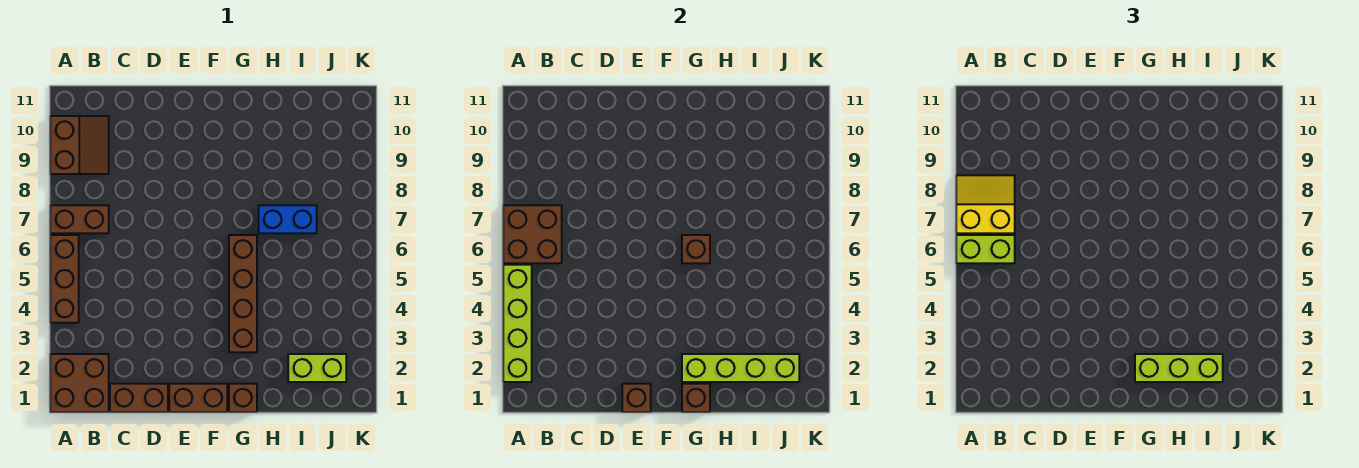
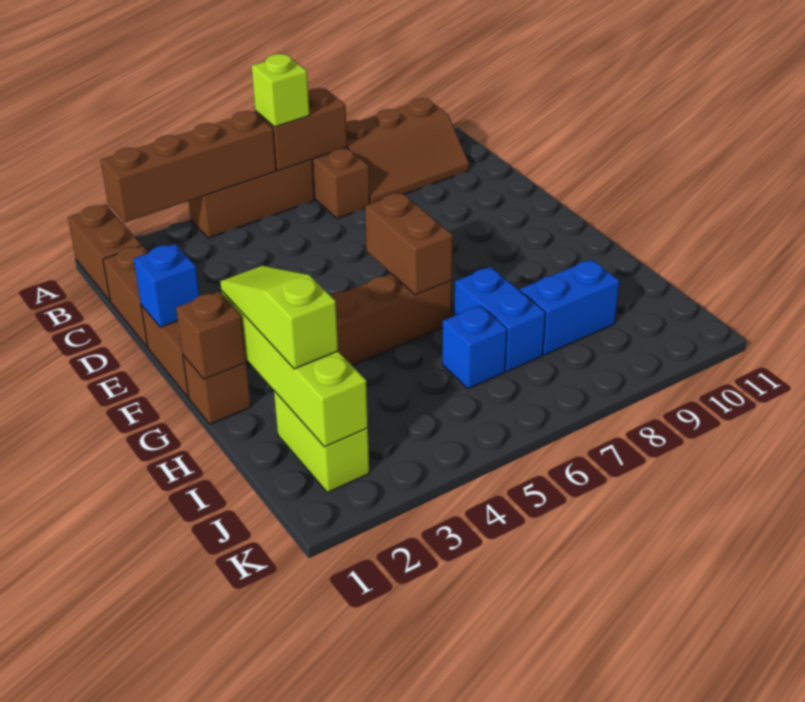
brown 2x2 brick [50,354,109,412] -> brown 1x2 brick [68,205,142,301]
lime 1x4 brick [503,265,532,382] -> brown 1x4 brick [101,111,276,222]
brown 2x2 brick [503,205,562,263] -> brown 1x2 brick [255,88,347,171]
lime 1x2 brick [956,235,1015,263] -> lime 1x1 brick [251,54,310,127]
yellow 2x2 slope [956,175,1015,233] -> none
brown 2x2 slope [50,116,109,174] -> brown 2x3 slope [346,98,469,204]
brown 1x1 brick [622,384,651,412] -> blue 1x1 brick [134,244,199,327]
lime 1x3 brick [1135,354,1223,382] -> lime 1x3 slope [220,266,338,369]
brown 1x1 brick [682,235,710,263] -> brown 1x2 brick [365,193,453,295]
none -> blue 1x1 brick [442,306,507,389]
none -> blue 1x2 brick [520,259,619,355]

